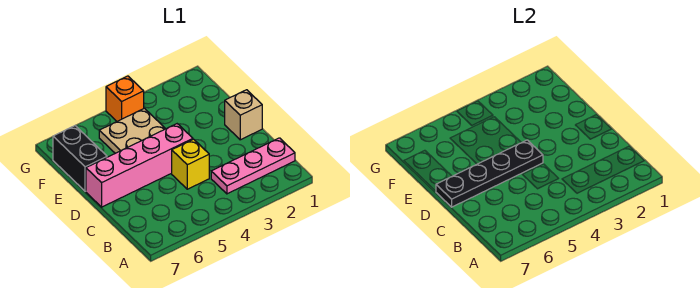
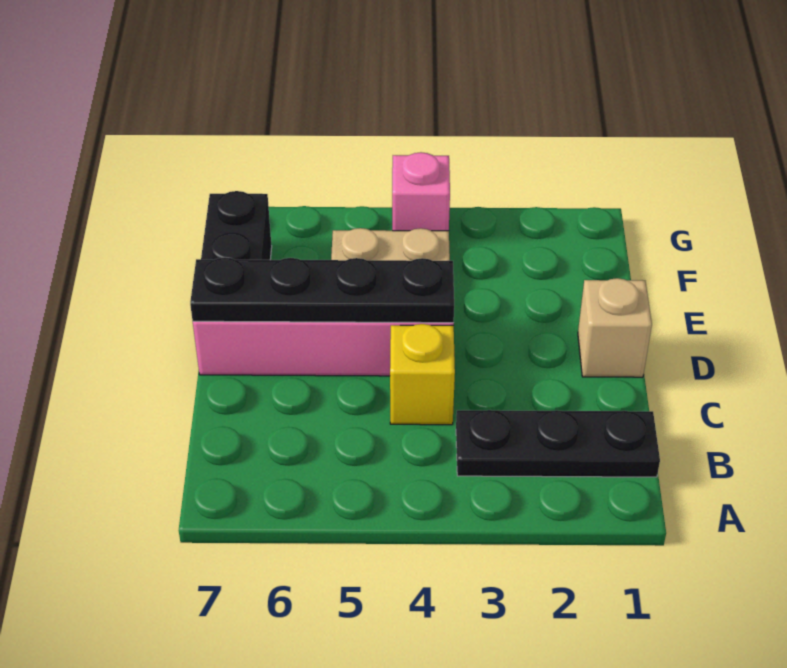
pink 1x3 plate [211,138,295,194] -> black 1x3 plate [456,410,660,477]
orange 1x1 brick [106,76,144,121] -> pink 1x1 brick [392,152,450,231]

